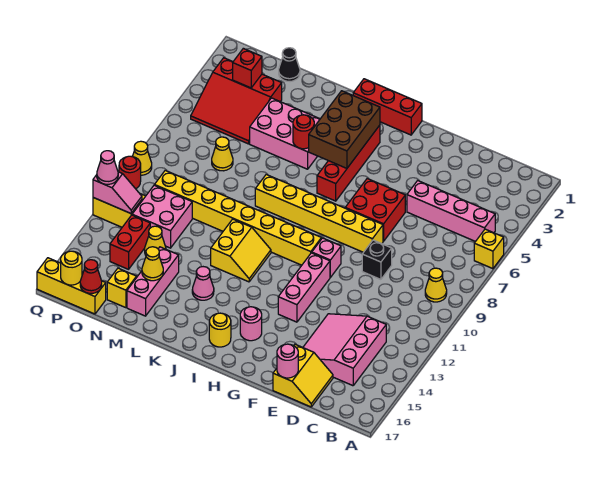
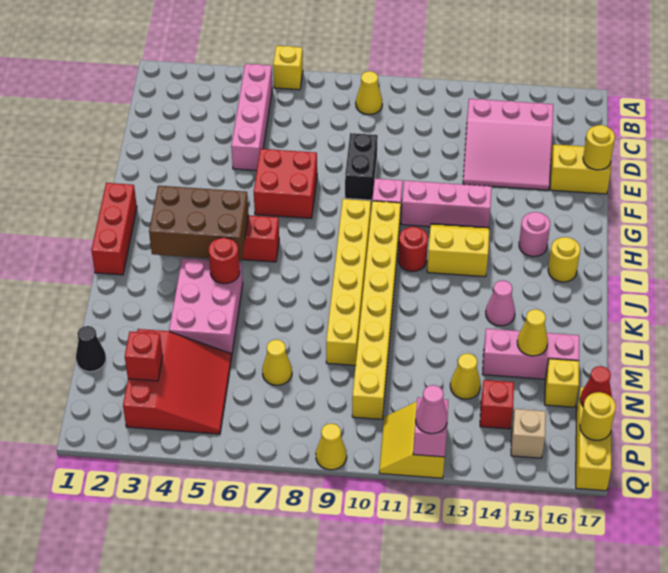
black 1x1 brick [362,240,392,279] -> black 1x2 brick [345,133,378,200]
pink 1x1 round brick [277,344,298,378] -> yellow 1x1 round brick [583,125,615,170]
yellow 1x6 brick [255,175,383,252] -> yellow 1x6 brick moved to [326,199,371,365]
yellow 2x2 slope [211,219,271,282] -> yellow 2x2 slope moved to [427,224,489,277]
pink 2x2 brick [132,185,192,248] -> none
red 1x2 brick [110,215,150,269] -> red 1x1 brick [480,380,514,429]
none -> tan 1x1 brick [511,409,546,458]
red 1x1 round brick [119,156,141,189] -> red 1x1 round brick moved to [398,227,428,272]

